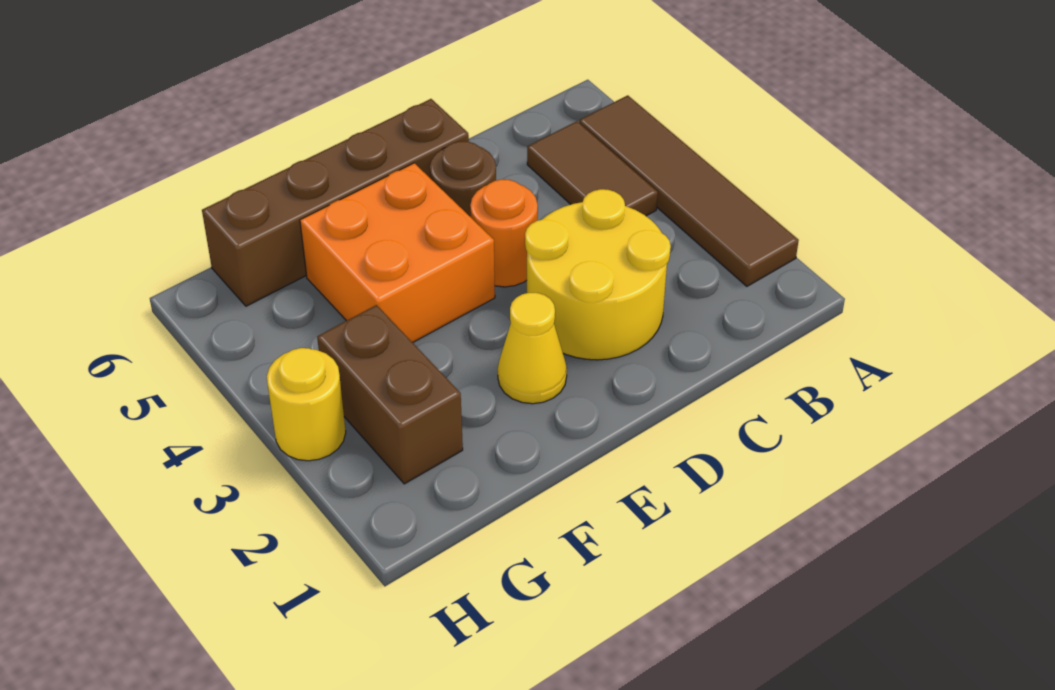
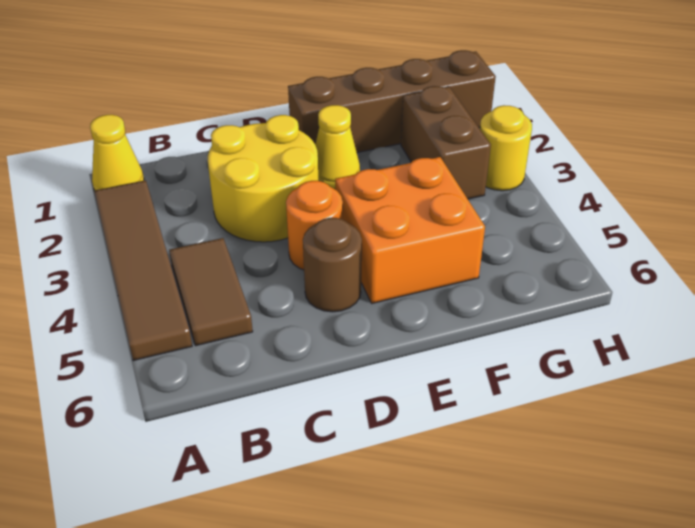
none -> yellow 1x1 cone [90,115,144,190]
brown 1x4 brick [202,99,469,306] -> brown 1x4 brick moved to [288,50,496,153]

